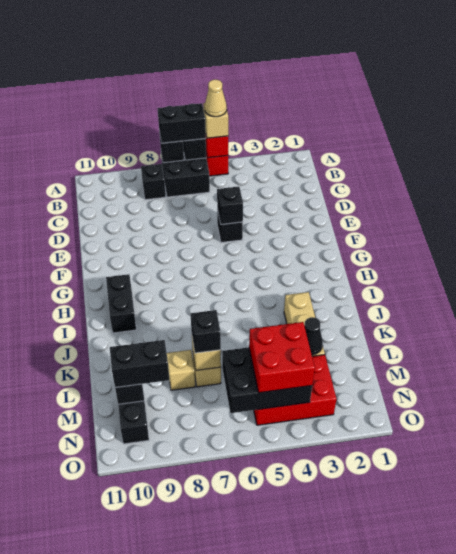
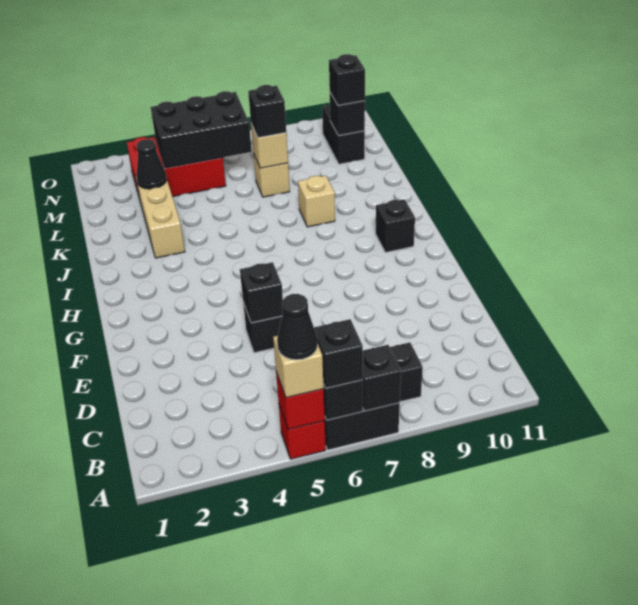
tan 1x1 cone [205,79,227,117] -> black 1x1 cone [277,294,318,360]
black 1x2 brick [157,103,206,143] -> black 1x1 brick [314,319,363,388]
black 1x2 brick [106,274,136,333] -> black 1x1 brick [376,199,415,252]
tan 1x1 brick [167,350,195,390] -> tan 1x1 brick moved to [298,176,335,227]
red 2x2 brick [249,322,315,393] -> none
black 1x2 brick [110,340,170,387] -> black 1x1 brick [329,54,365,105]

